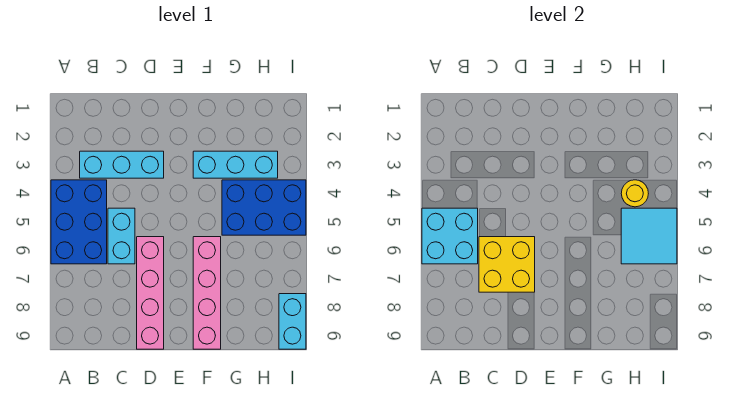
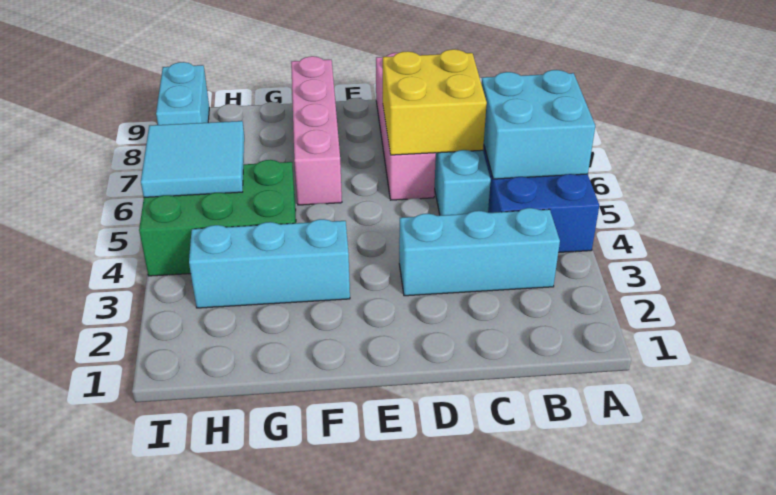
blue 2x3 brick [222,180,306,235] -> green 2x3 brick [139,160,296,276]
yellow 1x1 round brick [621,180,648,207] -> none

